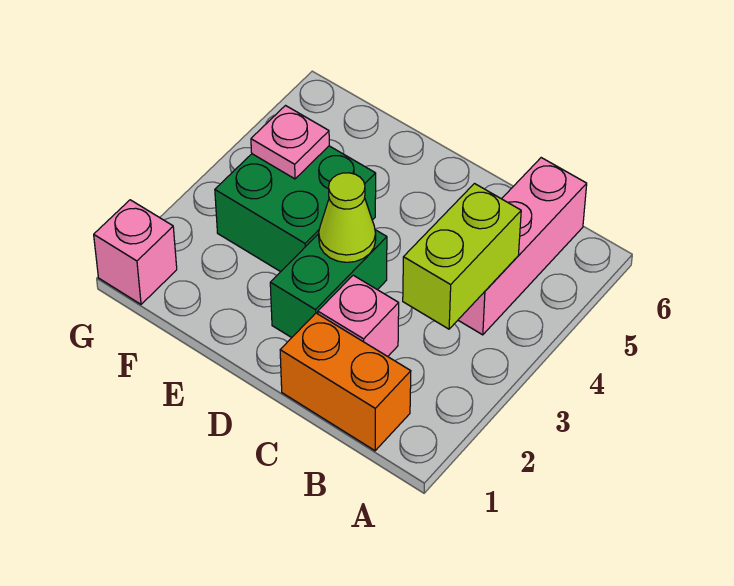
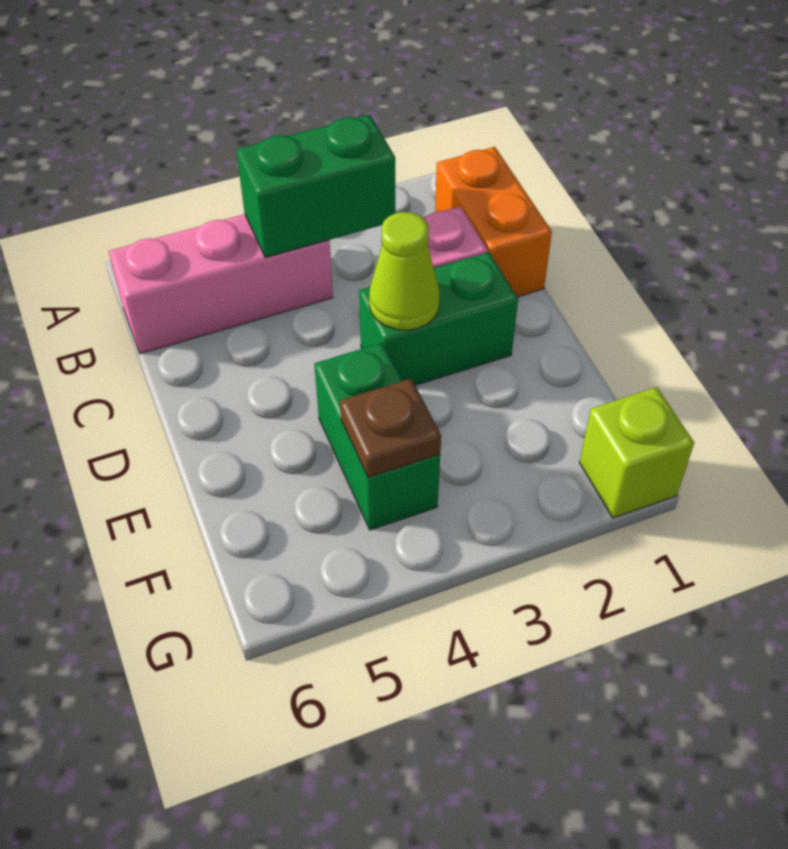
lime 1x2 brick [403,184,521,329] -> green 1x2 brick [236,115,395,258]
green 2x2 brick [215,146,376,272] -> green 1x2 brick [314,343,440,530]
pink 1x1 plate [251,106,329,179] -> brown 1x1 plate [340,378,441,477]
pink 1x1 brick [94,200,177,304] -> lime 1x1 brick [579,387,694,518]

